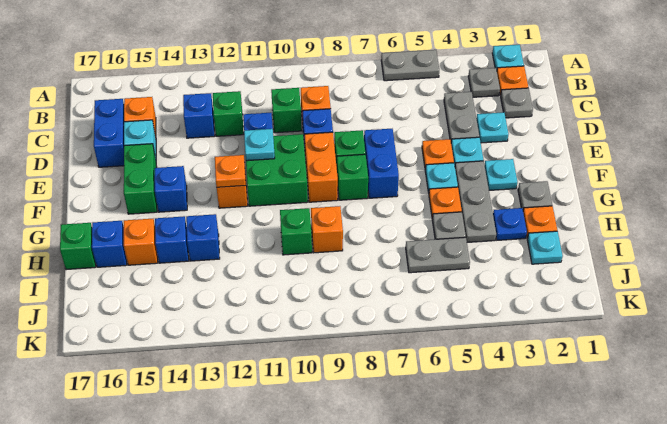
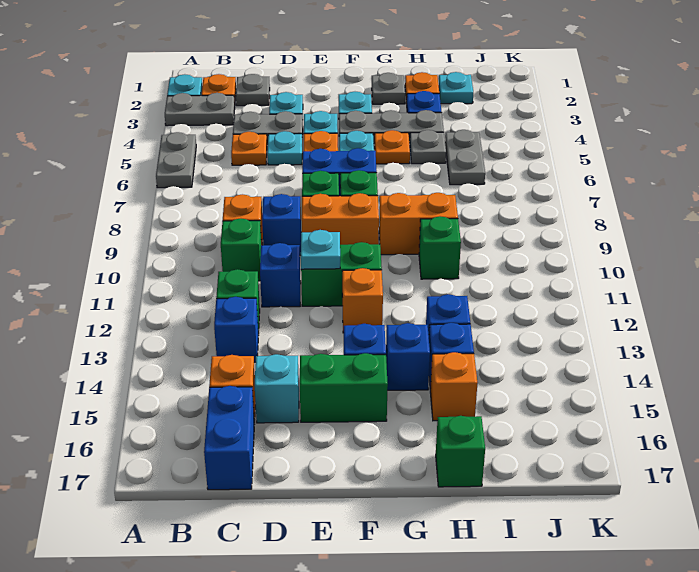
grey 1x1 plate [468,68,500,97] -> grey 1x2 plate [165,93,235,126]
blue 1x2 brick [94,99,124,167] -> blue 1x2 brick turned to [204,386,254,490]
none -> cyan 1x1 plate [267,131,302,165]
green 2x2 brick [246,134,308,206] -> green 1x2 brick [301,242,382,306]
orange 1x1 plate [215,155,246,187] -> orange 1x1 plate moved to [231,132,267,165]
orange 1x1 brick [311,206,343,253] -> orange 1x2 brick [379,193,458,255]
blue 1x1 brick [92,221,127,267] -> blue 1x1 brick moved to [386,323,430,390]

